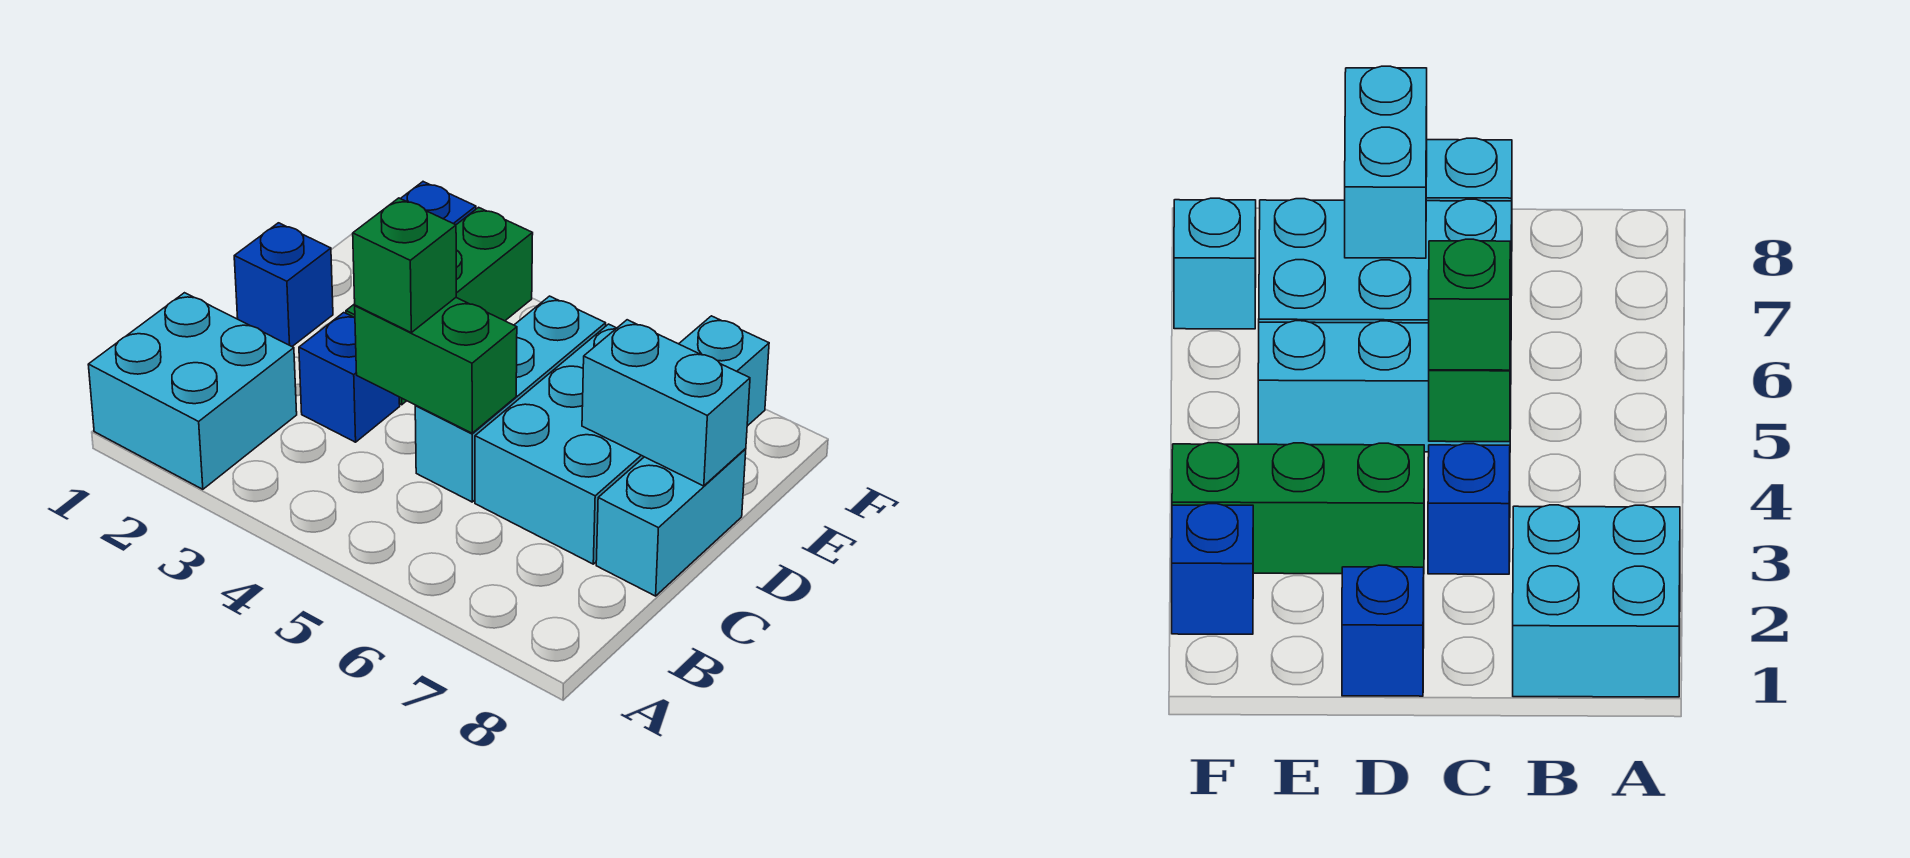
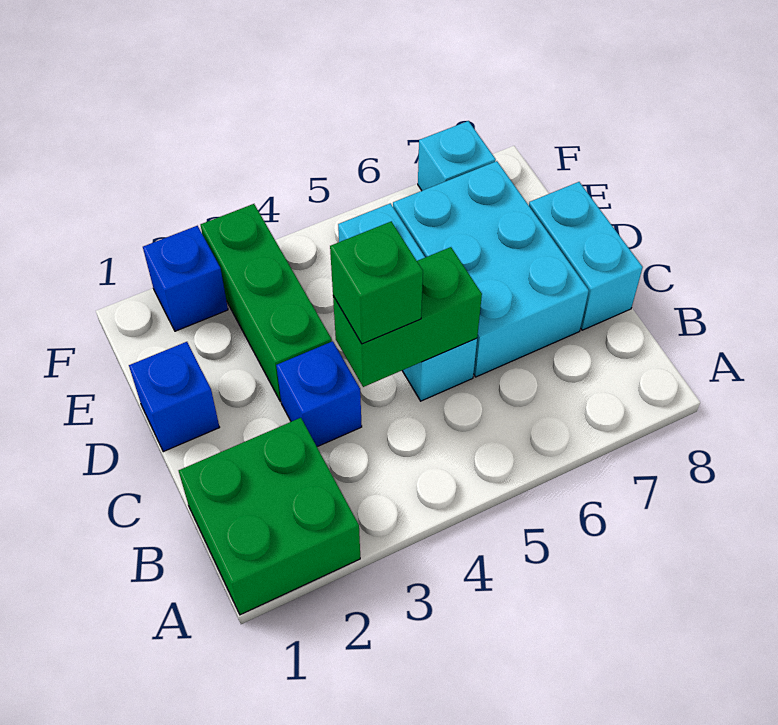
cyan 2x2 brick [88,293,297,489] -> green 2x2 brick [179,418,360,615]
cyan 1x2 brick [582,320,750,486] -> none

